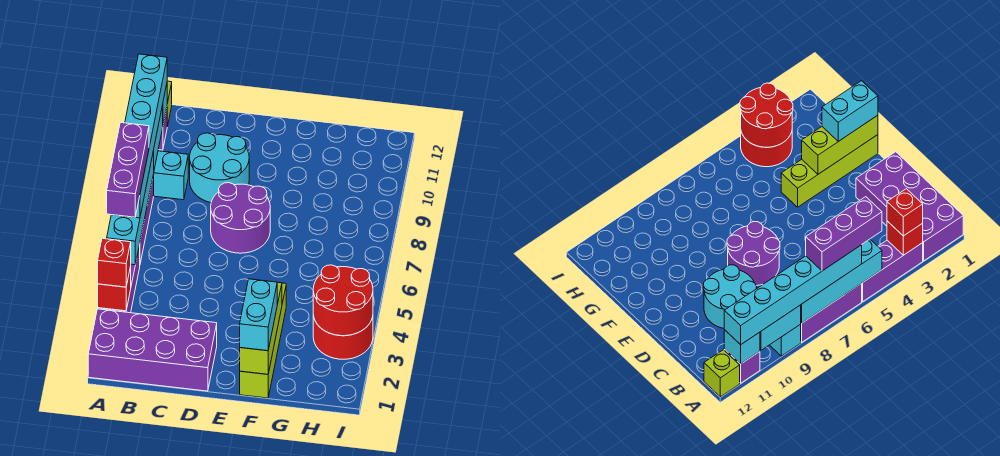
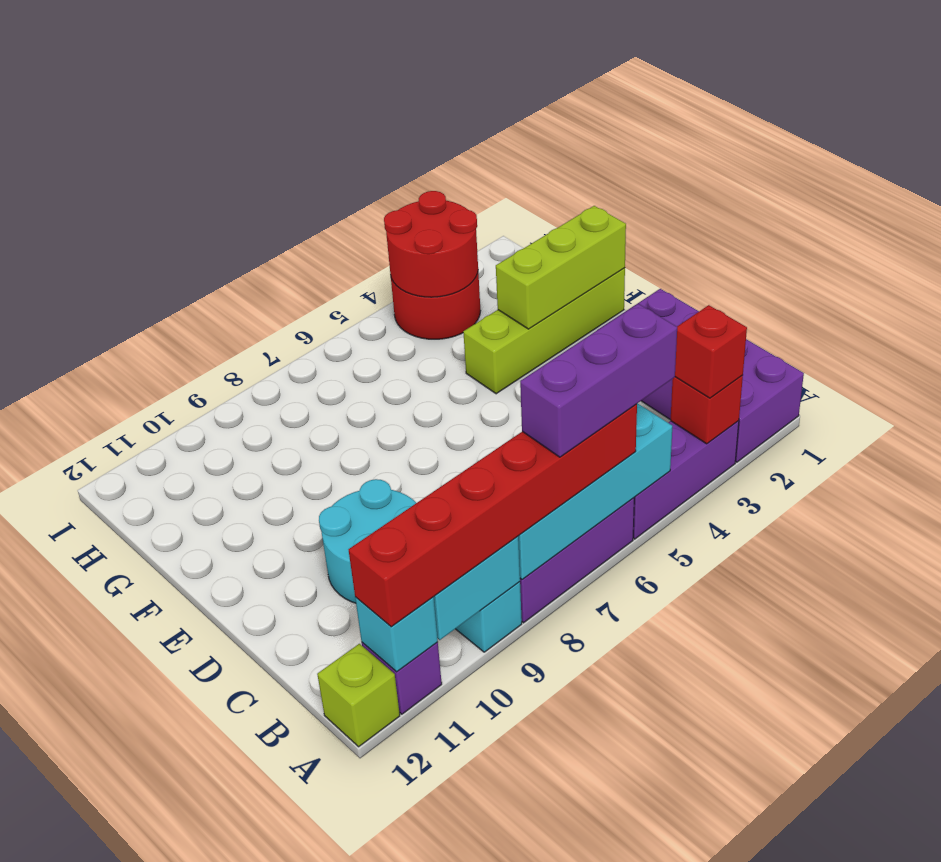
cyan 1x6 brick [118,54,167,218] -> red 1x6 brick [349,404,637,627]
purple 2x2 round brick [211,183,270,253] -> none
cyan 1x2 brick [240,279,277,351] -> none

